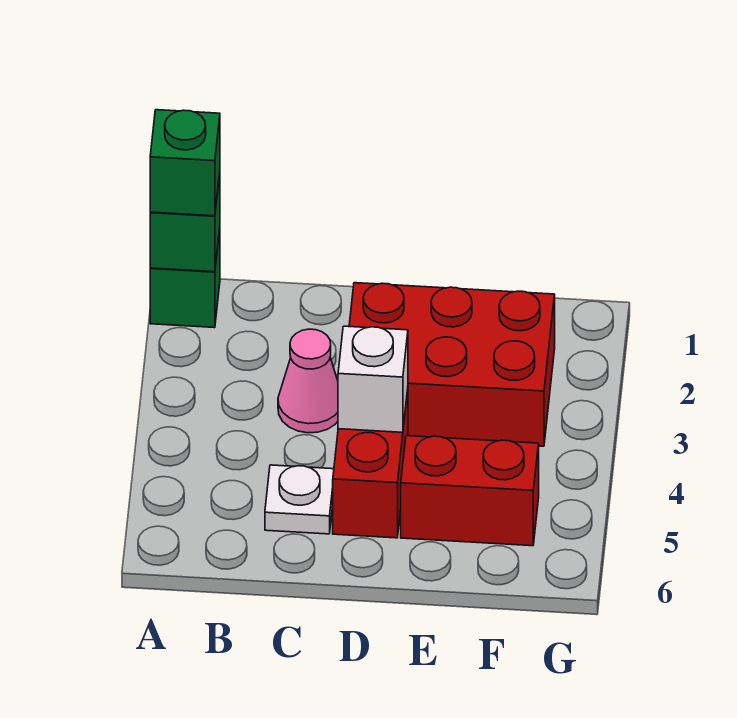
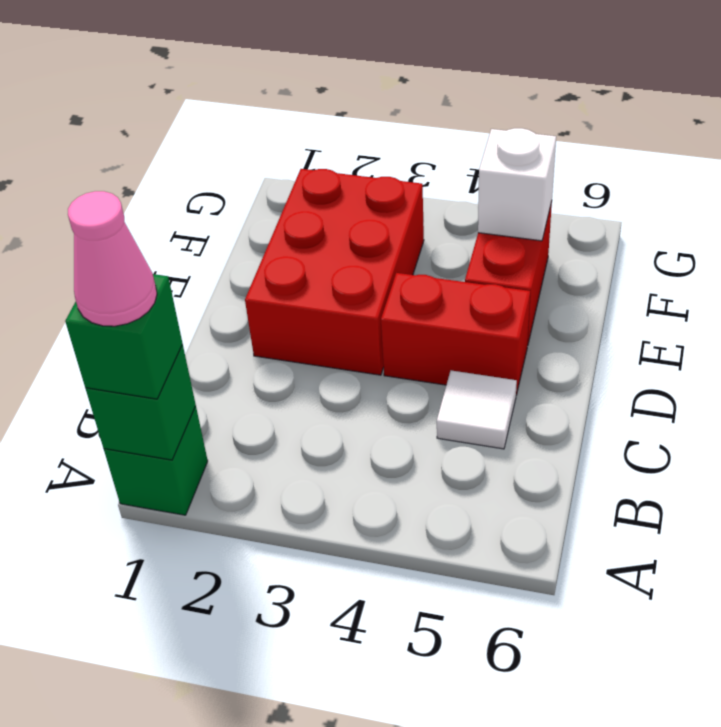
pink 1x1 cone [278,329,338,433] -> pink 1x1 cone moved to [68,191,157,326]
white 1x1 plate [265,465,334,534] -> white 1x1 tile [437,370,517,449]
white 1x1 brick [338,326,408,432] -> white 1x1 brick moved to [478,128,556,241]

